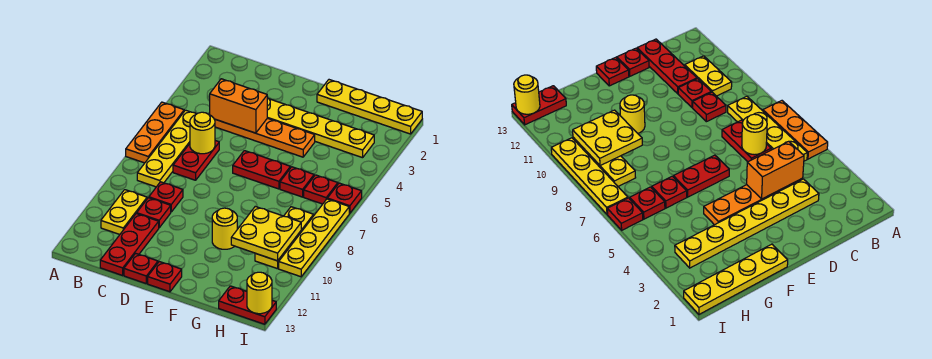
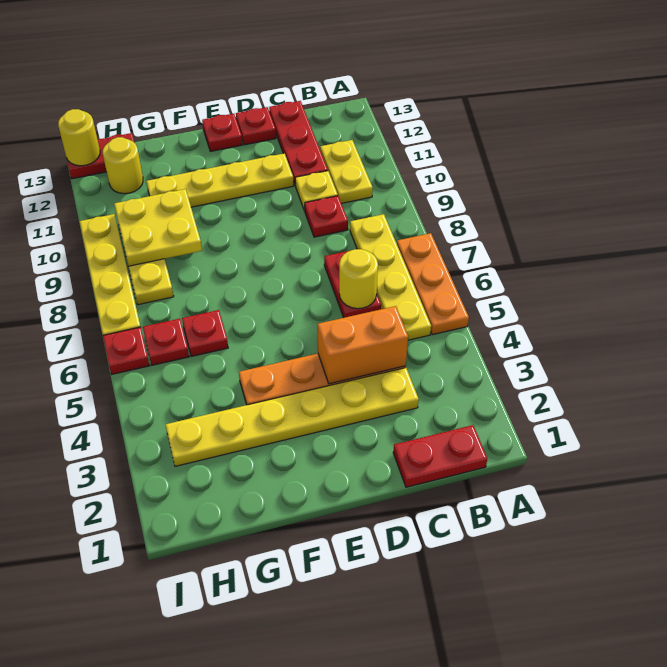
red 1x1 plate [137,198,171,228] -> yellow 1x1 plate [295,171,338,211]
red 1x2 plate [233,151,290,189] -> red 1x2 plate moved to [393,425,487,487]
yellow 1x4 plate [317,80,422,134] -> yellow 1x4 plate moved to [146,154,294,207]
yellow 1x1 round brick [212,208,237,249] -> yellow 1x1 round brick moved to [103,137,143,194]

